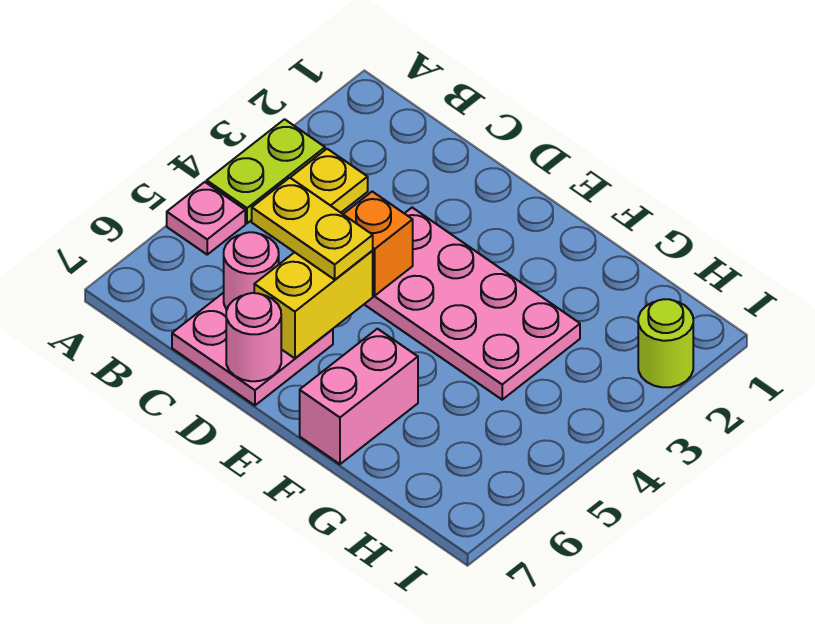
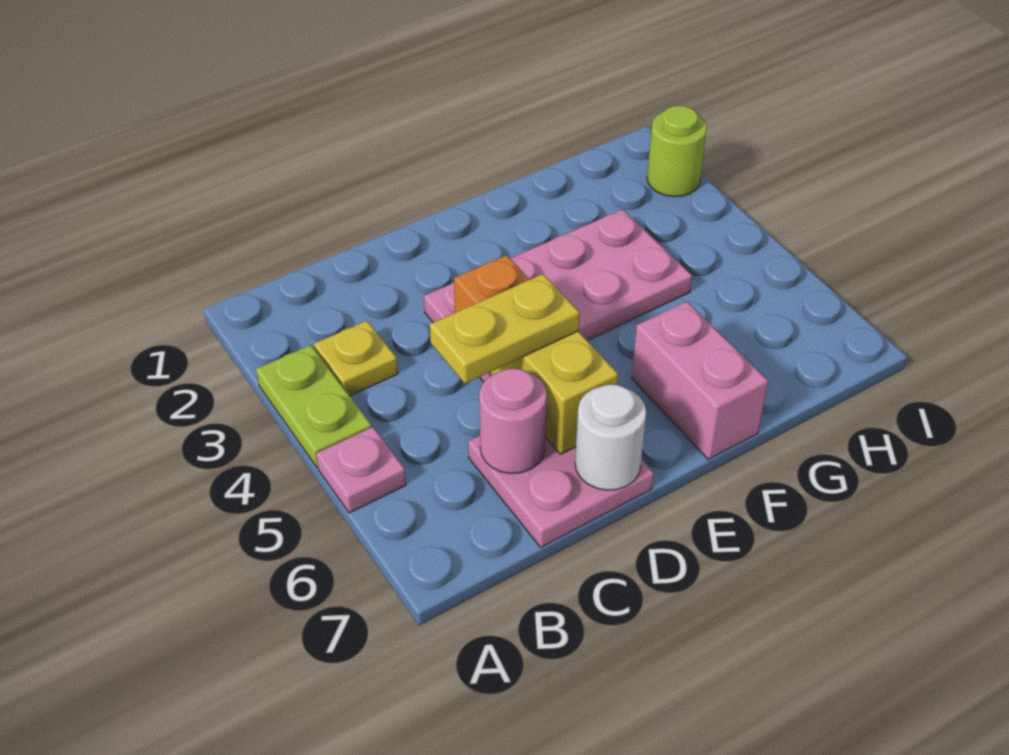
pink 1x1 round brick [226,293,281,381] -> white 1x1 round brick [575,384,646,490]

